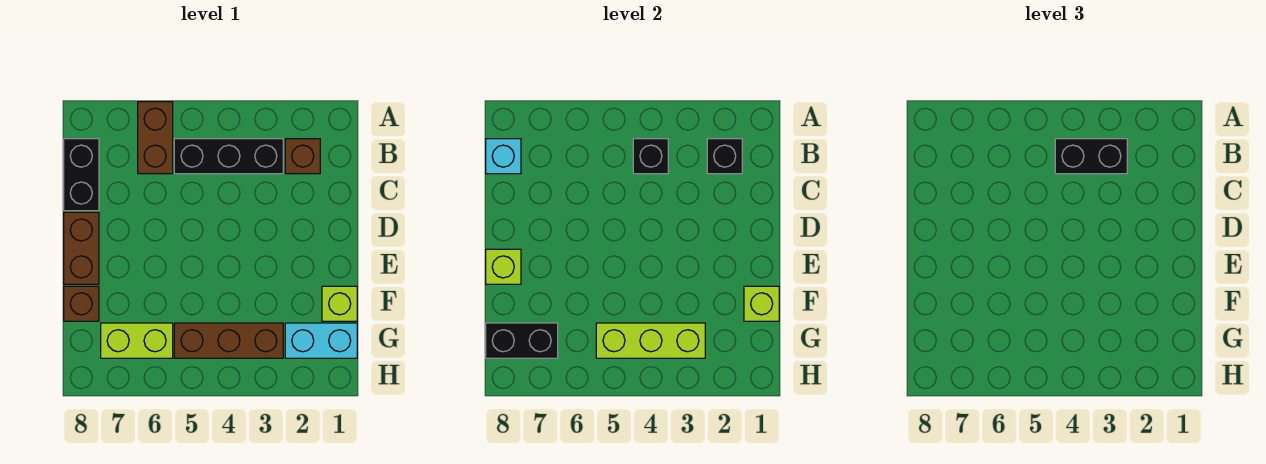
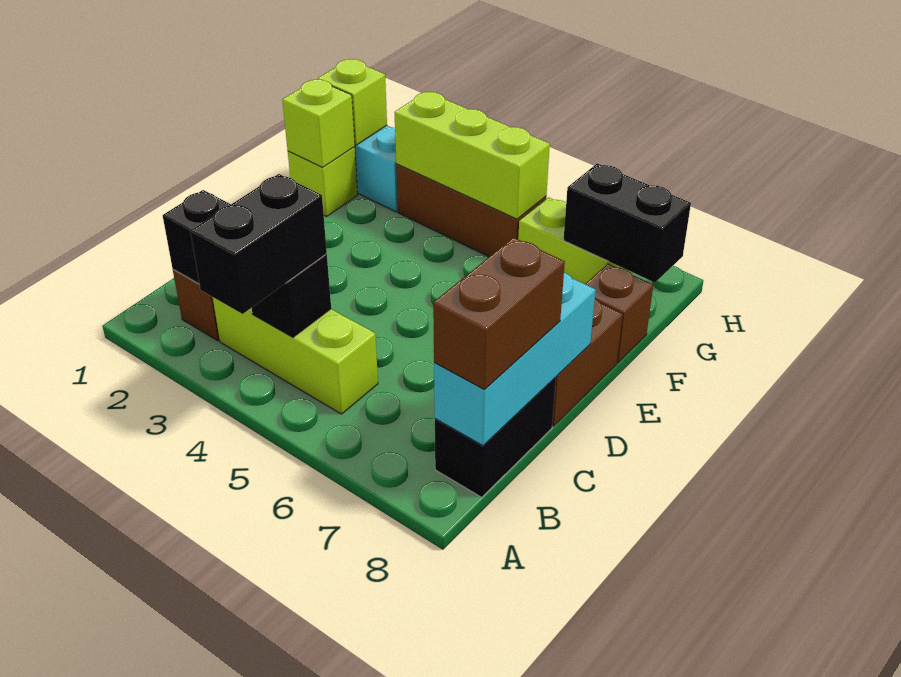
brown 1x2 brick [138,102,173,174] -> brown 1x2 brick moved to [433,237,565,390]
black 1x3 brick [174,139,283,174] -> lime 1x3 brick [213,298,378,414]
black 1x2 brick [1055,139,1127,174] -> black 1x2 brick turned to [190,174,327,314]
cyan 1x1 brick [486,139,521,174] -> cyan 1x3 brick [434,273,596,446]
lime 1x1 brick [486,249,521,284] -> lime 1x1 brick moved to [317,59,387,145]

